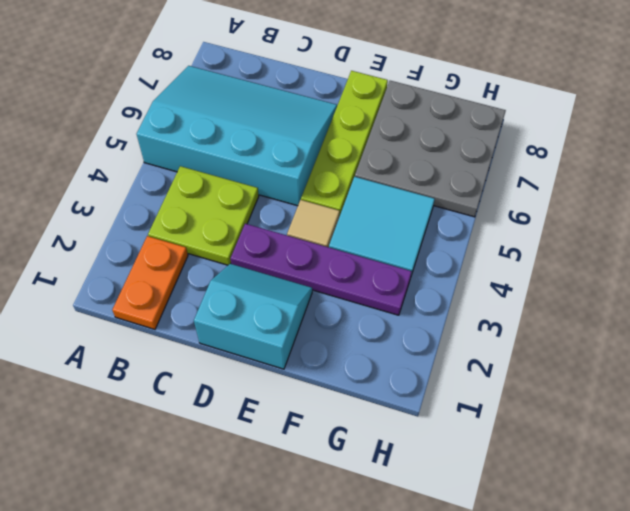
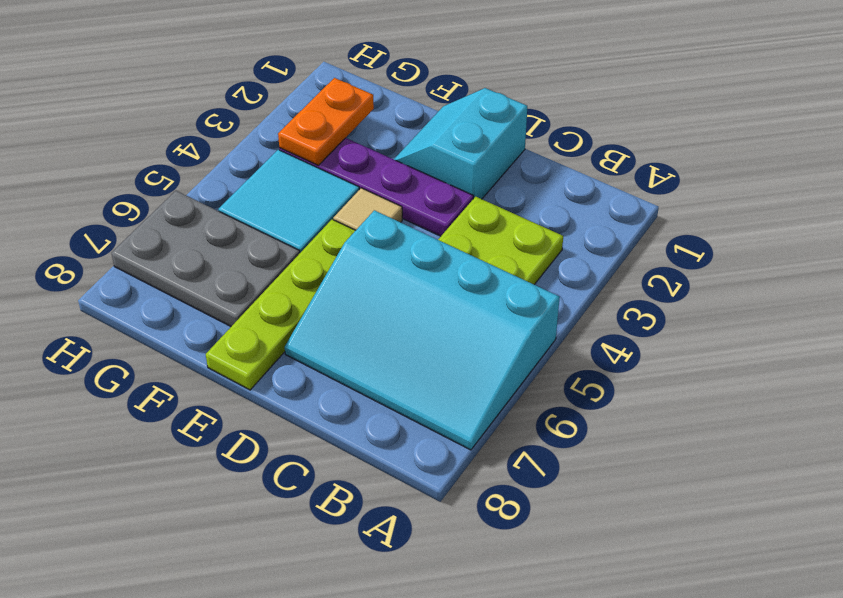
orange 1x2 plate [112,236,188,329] -> orange 1x2 plate moved to [278,78,374,165]
cyan 2x2 slope [194,264,312,369] -> cyan 2x2 slope turned to [394,88,527,199]
grey 3x3 plate [355,81,506,217] -> grey 2x3 plate [111,191,300,326]

